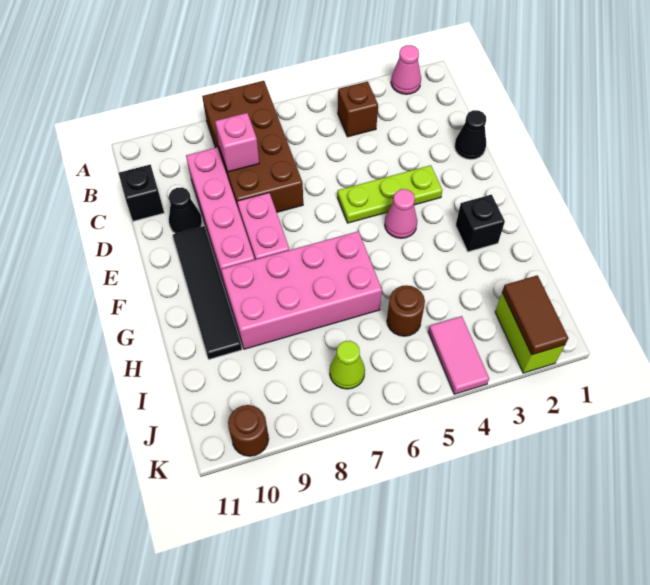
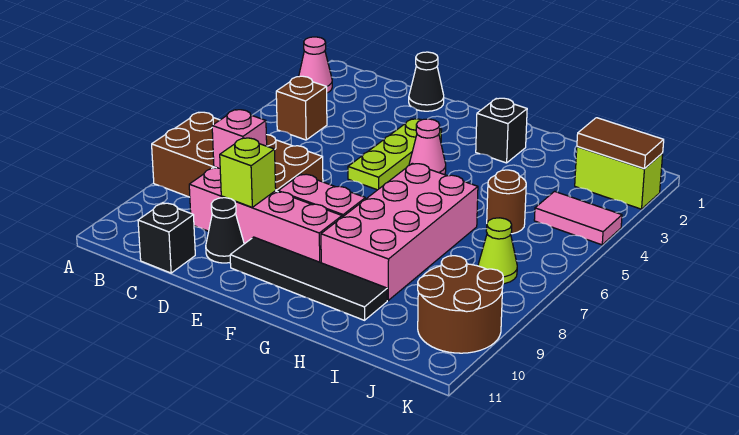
none -> lime 1x1 brick [220,138,276,207]
brown 1x1 round brick [228,405,269,456] -> brown 2x2 round brick [418,256,503,353]

